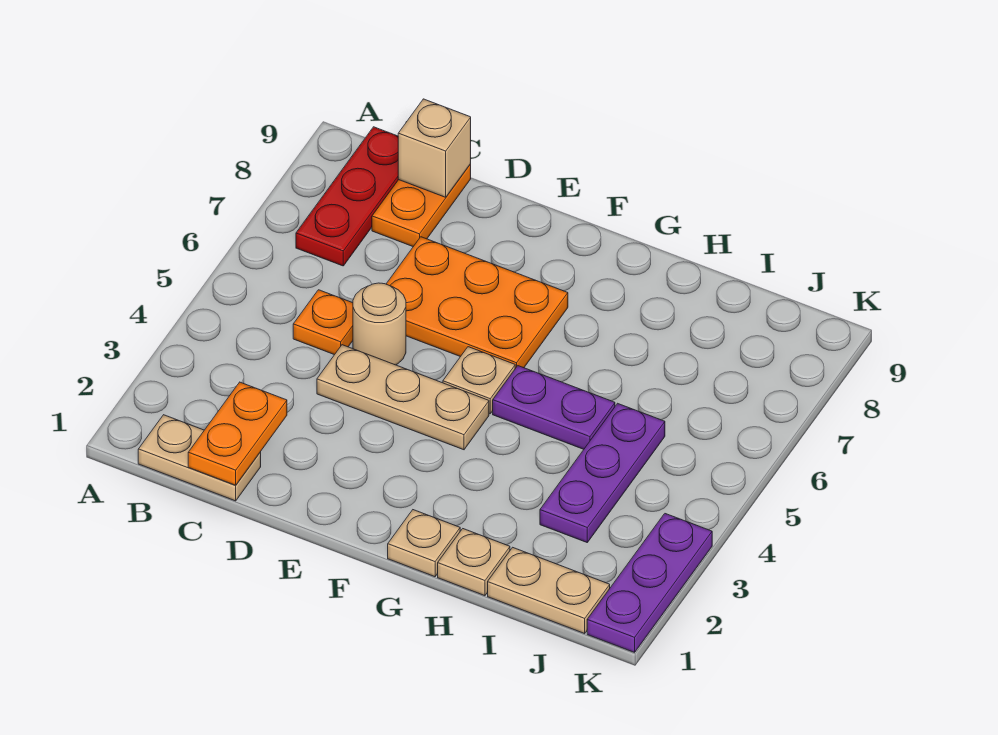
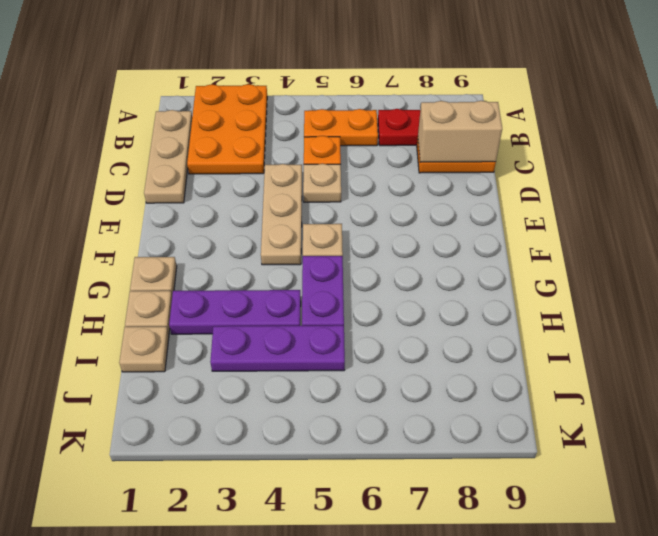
tan 1x2 plate [138,415,261,501] -> tan 1x3 plate [144,110,192,203]
orange 1x2 plate [188,382,287,485] -> orange 1x2 plate moved to [304,109,378,146]
tan 1x1 brick [398,99,471,197] -> tan 1x2 brick [418,101,502,162]
tan 1x1 round brick [353,283,406,365] -> tan 1x1 plate [303,164,341,202]
orange 2x3 plate [387,237,568,368] -> orange 2x3 plate moved to [187,84,267,174]
tan 1x2 plate [488,547,610,633] -> tan 1x1 plate [119,327,169,372]
purple 1x3 plate [587,514,712,652] -> purple 1x3 plate moved to [169,290,301,334]

